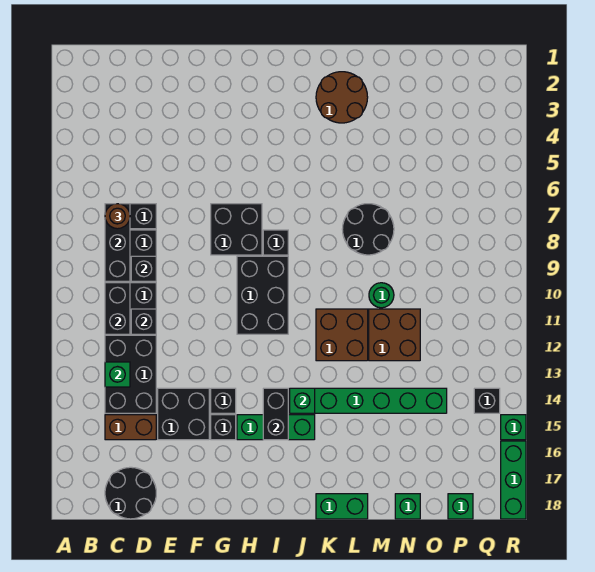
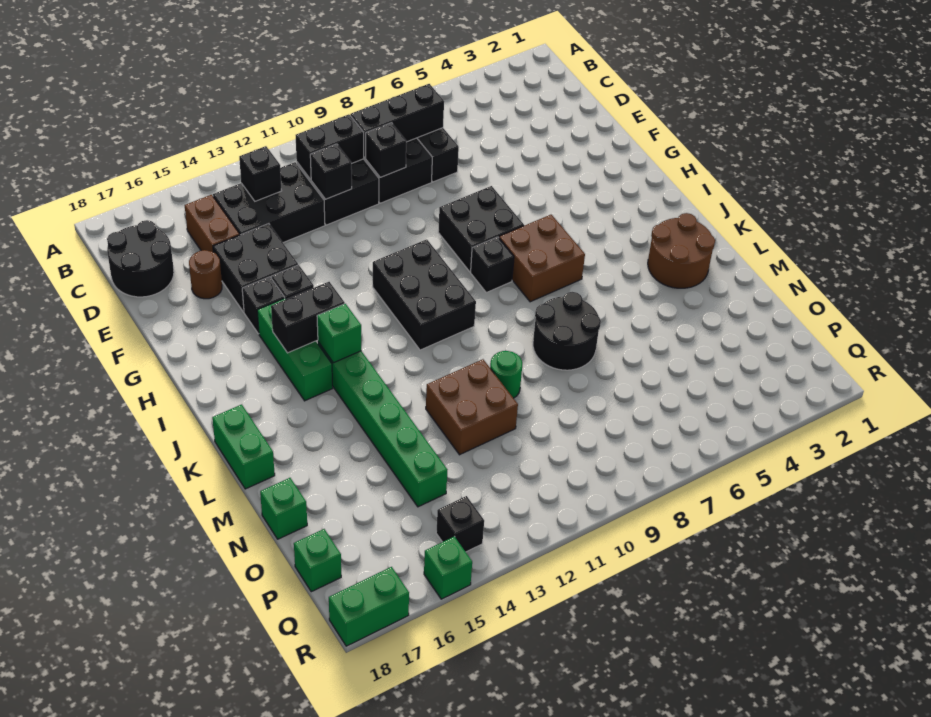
brown 1x1 round brick [105,204,130,229] -> brown 1x1 round brick moved to [189,250,222,299]
green 1x1 brick [105,362,130,387] -> black 1x1 brick [239,146,282,201]
black 2x3 brick [237,256,288,334] -> black 2x3 brick turned to [373,239,476,350]
brown 2x2 brick [316,309,368,361] -> brown 2x2 brick moved to [499,215,585,302]
green 1x3 brick [501,441,526,519] -> green 1x2 brick [329,567,409,646]

